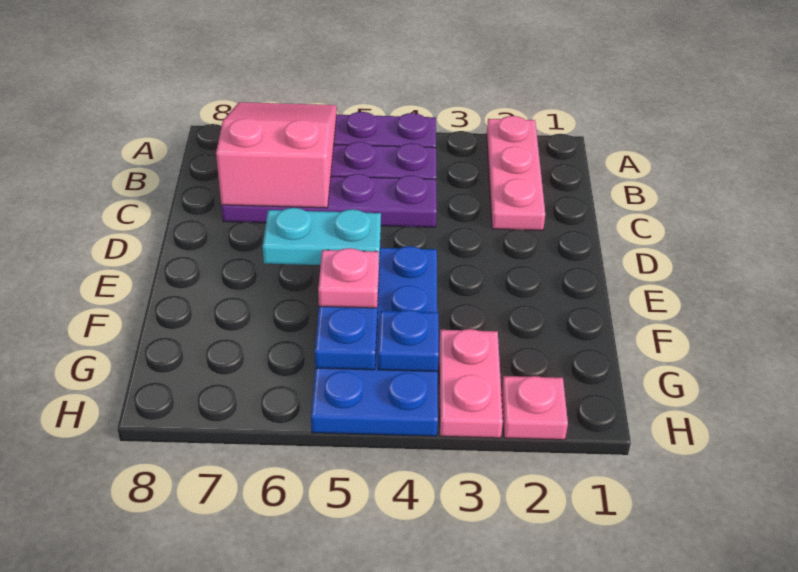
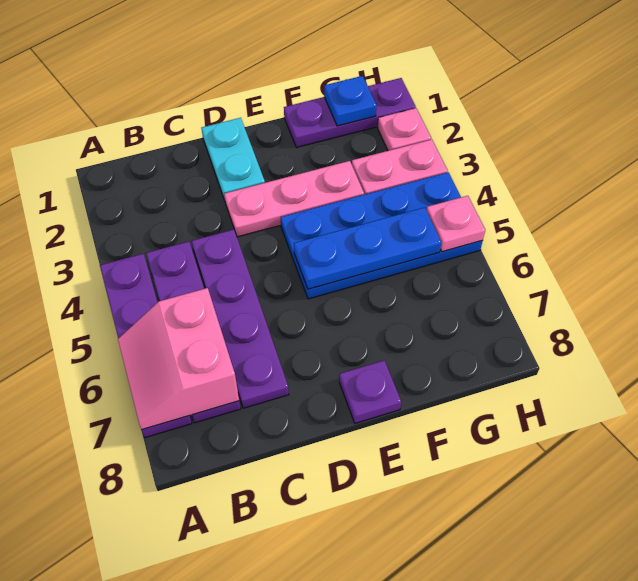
pink 1x3 plate [487,116,545,230] -> pink 1x3 plate moved to [224,161,364,237]
pink 2x3 slope [216,102,337,208] -> pink 2x2 slope [118,288,239,430]
cyan 1x2 plate [262,208,381,265] -> cyan 1x2 plate moved to [202,118,265,200]
none -> purple 1x1 plate [339,360,401,423]
none -> purple 1x3 plate [284,78,416,148]
pink 1x1 plate [318,248,379,308] -> pink 1x1 plate moved to [427,196,485,252]
blue 1x1 plate [378,310,439,372] -> blue 1x1 plate moved to [324,76,377,126]

